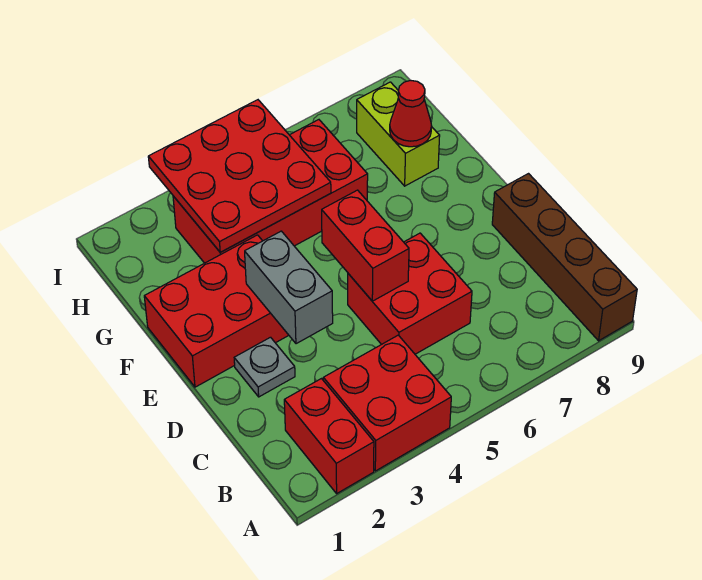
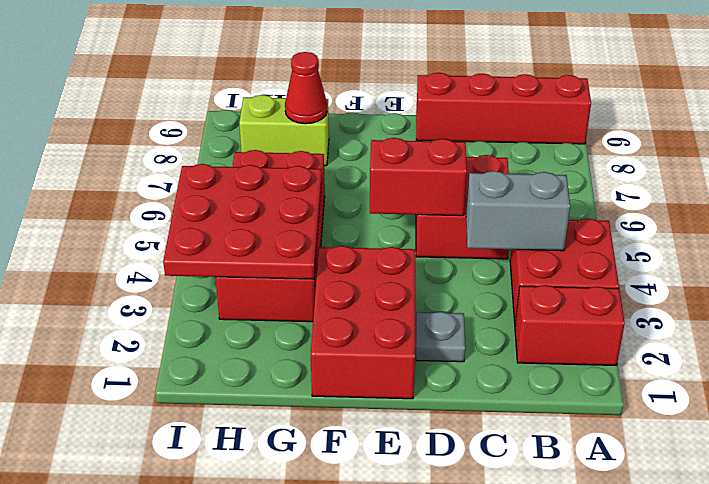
brown 1x4 brick [492,174,637,341] -> red 1x4 brick [416,73,591,144]
grey 1x2 brick [245,231,333,344] -> grey 1x2 brick moved to [466,171,570,251]

